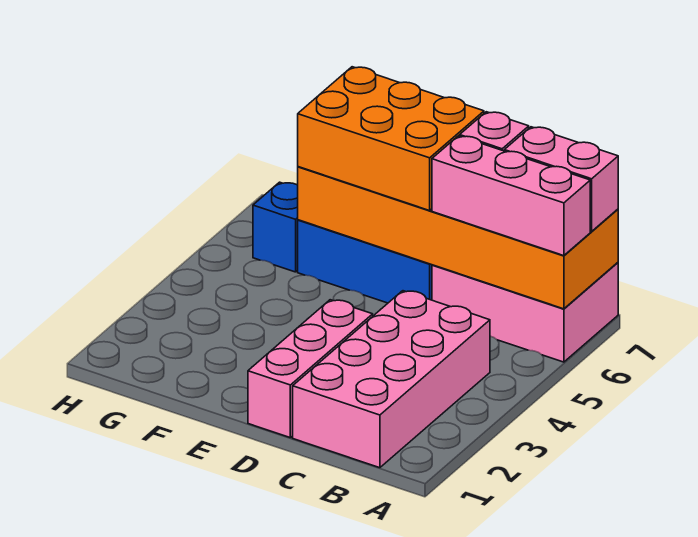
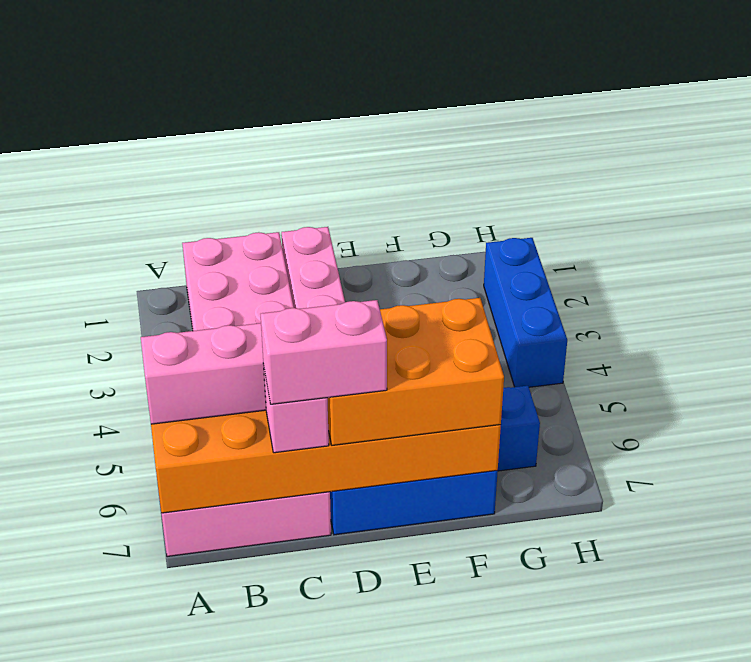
pink 1x2 brick [504,127,618,231] -> pink 1x2 brick moved to [261,300,387,404]
none -> blue 1x3 brick [484,238,567,387]

